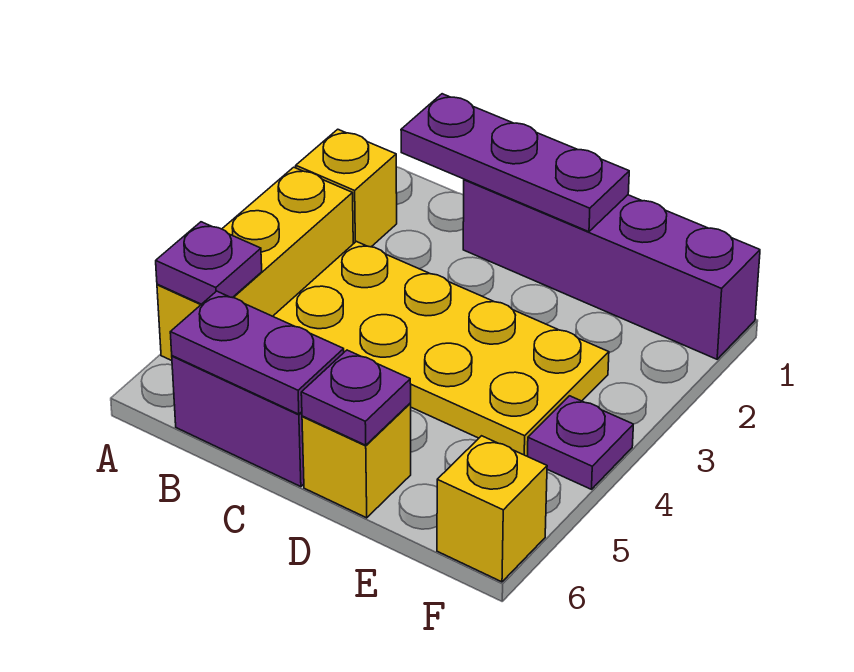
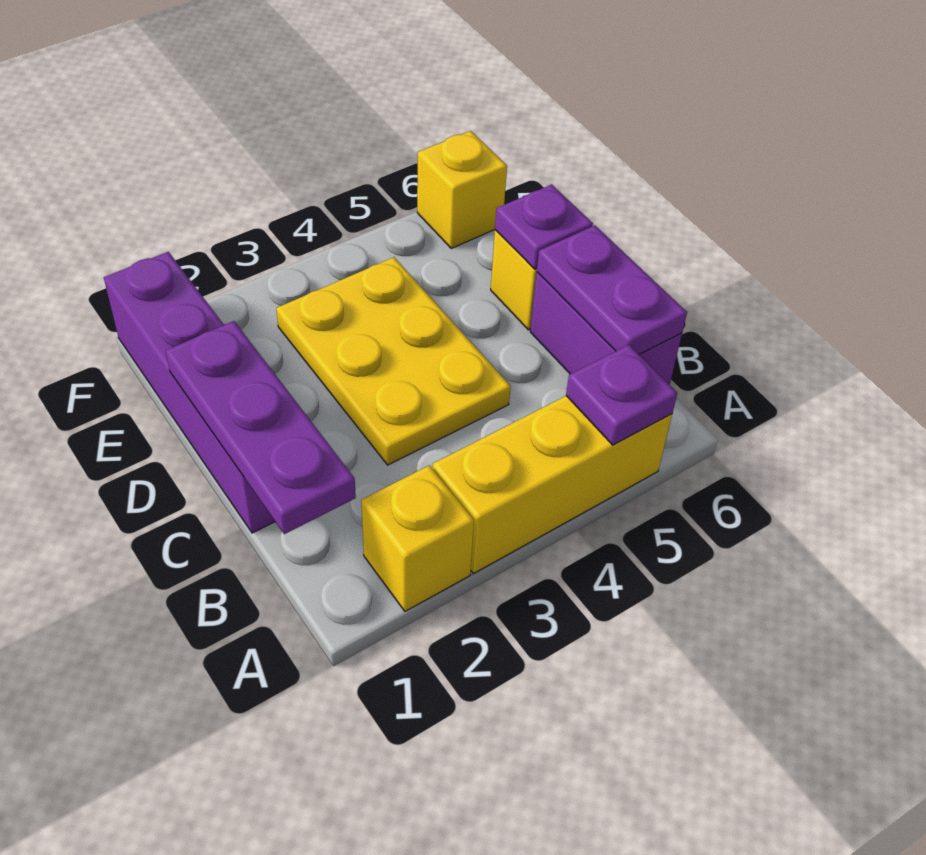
yellow 2x4 plate [273,241,609,456] -> yellow 2x3 plate [276,257,511,465]
purple 1x1 plate [527,396,633,489] -> none

